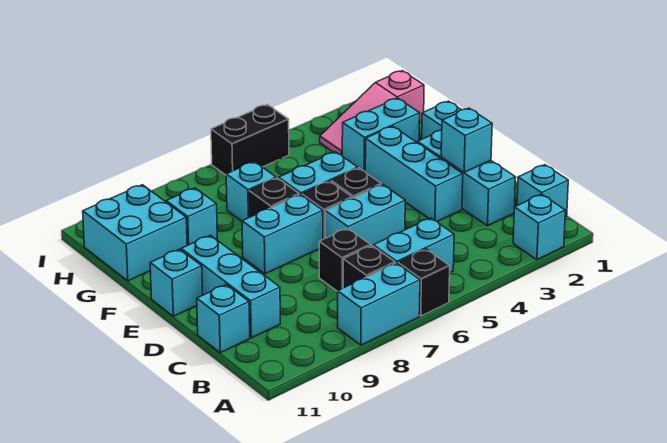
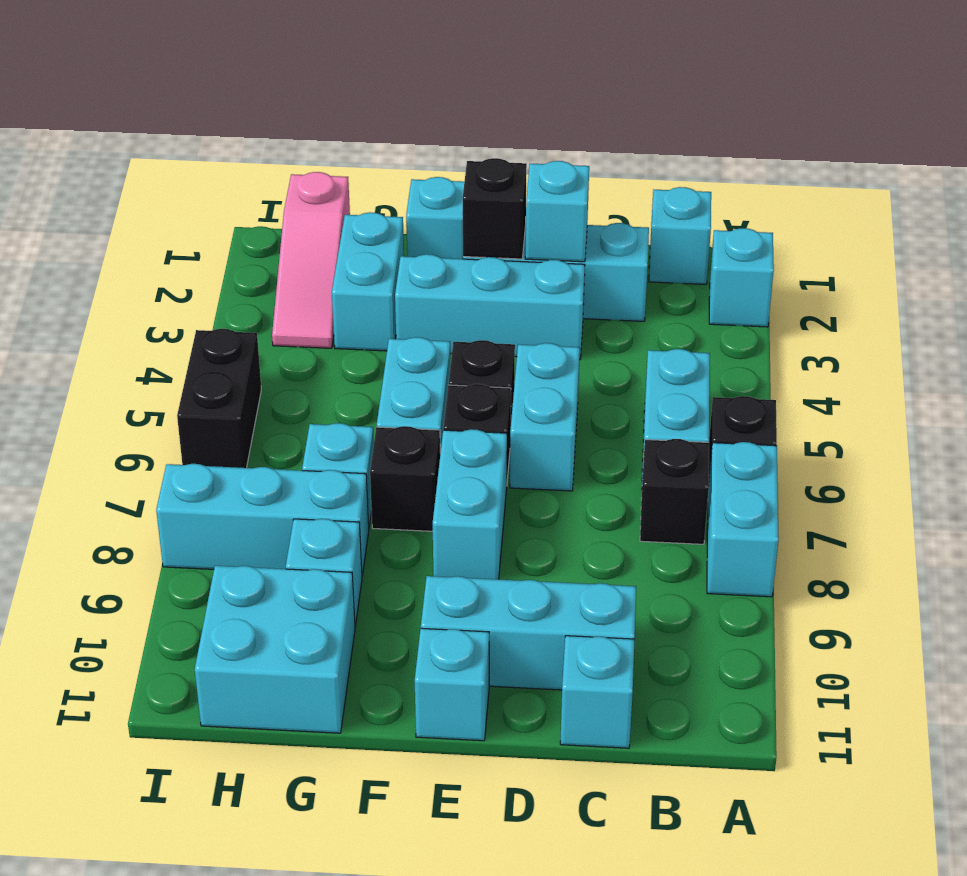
black 1x1 brick [319,228,371,291] -> black 1x1 brick moved to [463,158,527,259]
none -> cyan 1x3 brick [156,464,369,576]

